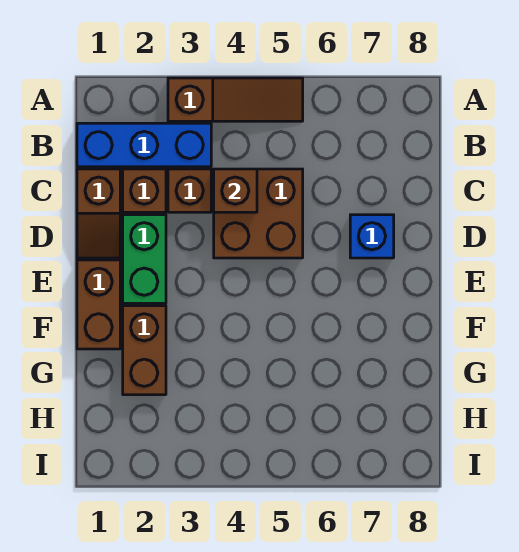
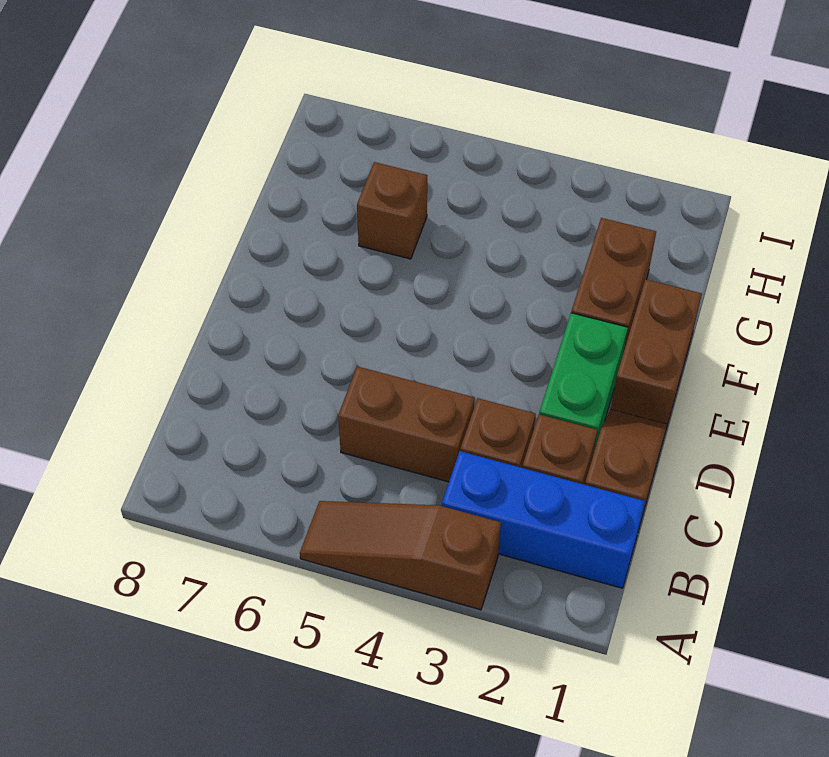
brown 2x2 brick [214,169,303,258] -> brown 1x2 brick [338,366,474,482]
brown 1x1 brick [214,169,257,212] -> brown 1x1 brick moved to [357,162,427,259]
blue 1x1 brick [350,215,394,258] -> none

